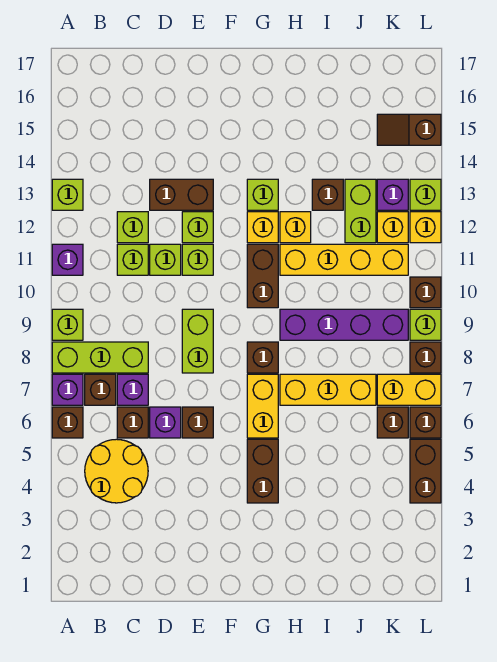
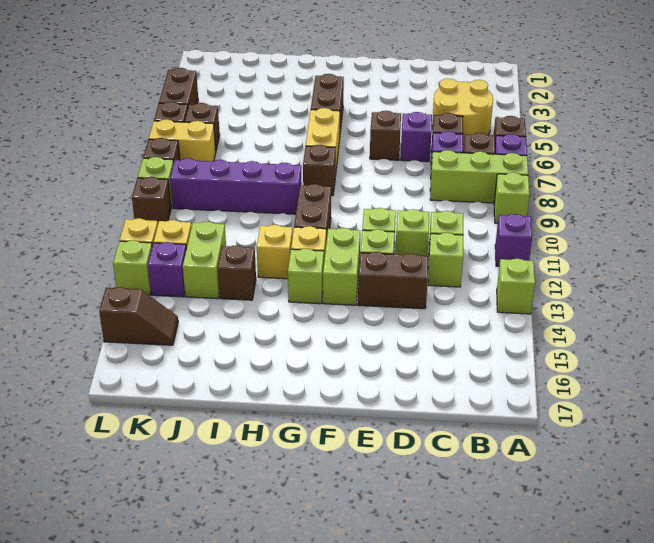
lime 1x2 brick [182,309,213,373] -> lime 1x2 brick moved to [323,228,360,305]
yellow 1x3 brick [280,374,376,405] -> none
yellow 1x4 brick [280,244,408,275] -> none

